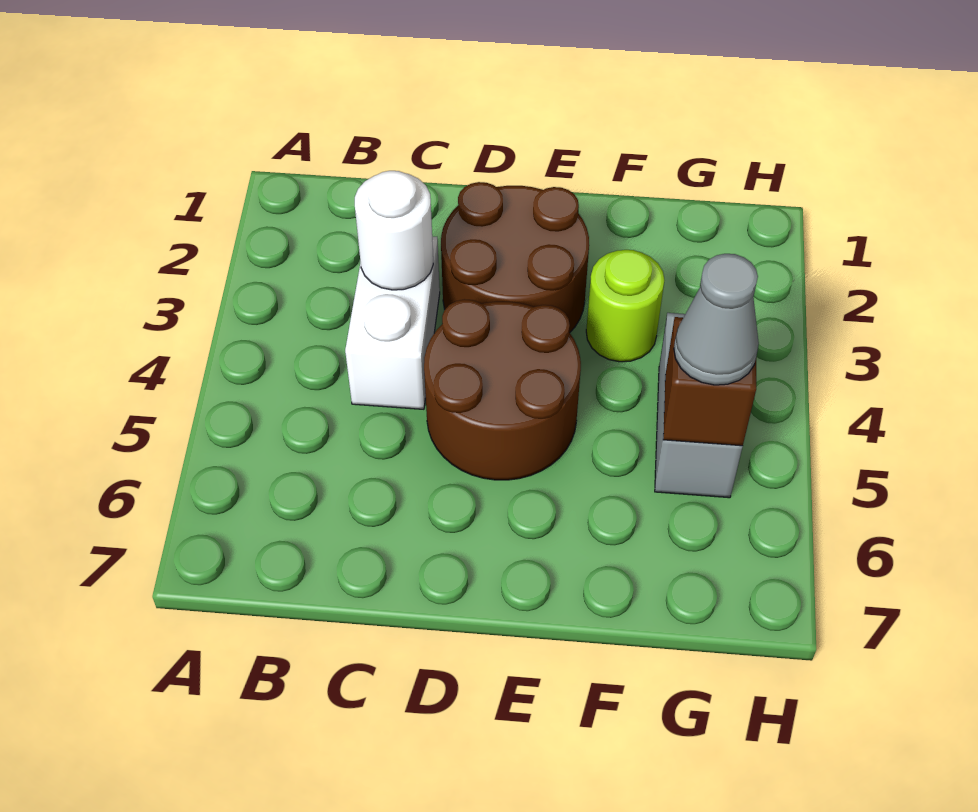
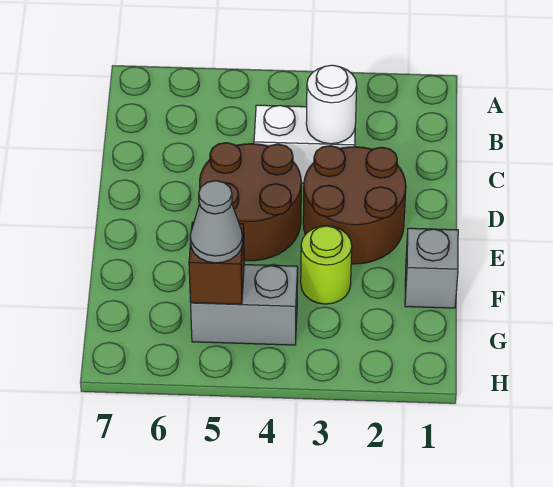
none -> grey 1x1 brick [405,228,458,308]

